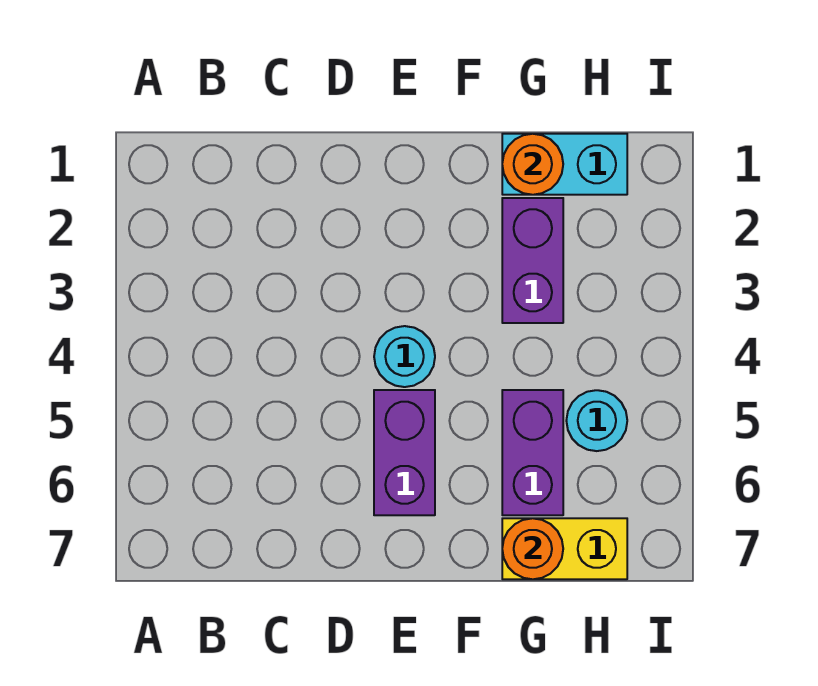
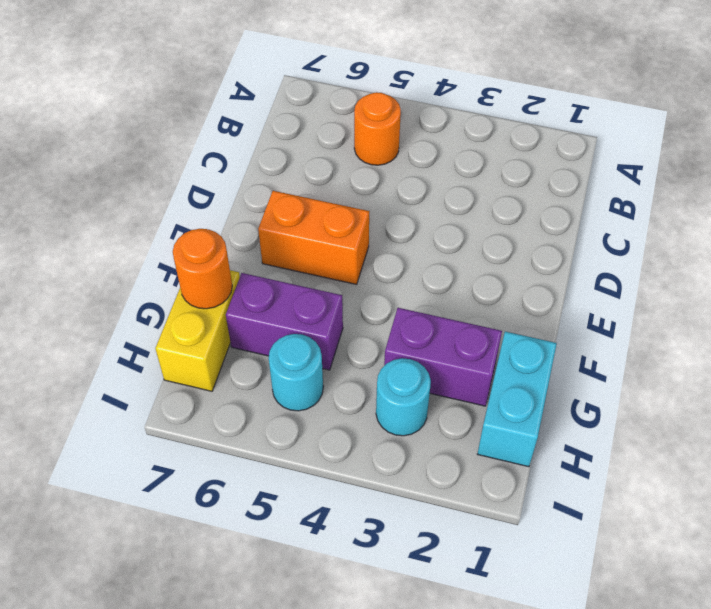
cyan 1x1 round brick [374,326,435,387] -> cyan 1x1 round brick moved to [376,358,431,436]
purple 1x2 brick [374,390,435,515] -> orange 1x2 brick [258,191,369,284]
orange 1x1 round brick [502,134,563,195] -> orange 1x1 round brick moved to [354,92,401,165]

